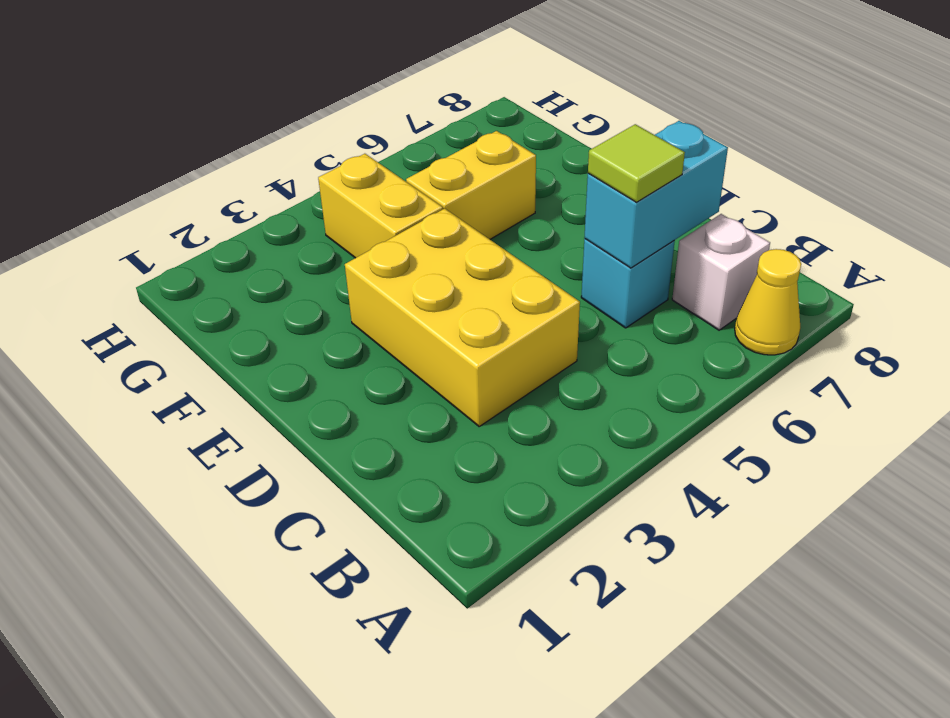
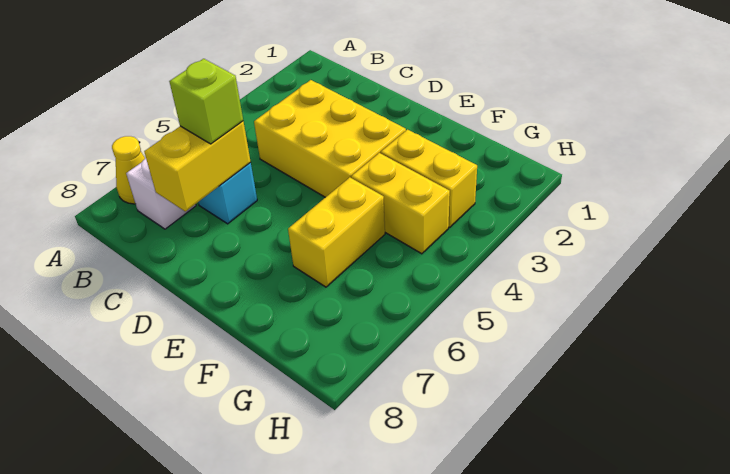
cyan 1x2 brick [584,121,728,268] -> yellow 1x2 brick [144,121,251,211]
lime 1x1 tile [588,124,685,202] -> lime 1x1 brick [169,59,243,144]
none -> yellow 1x2 brick [381,130,477,227]

